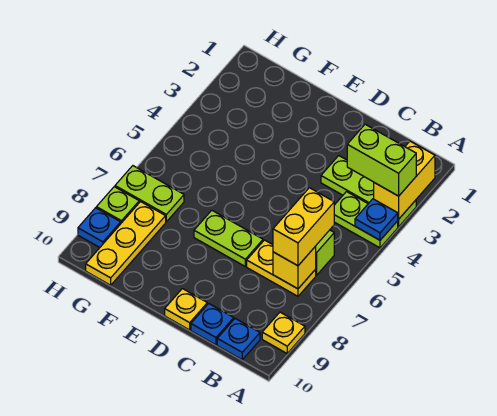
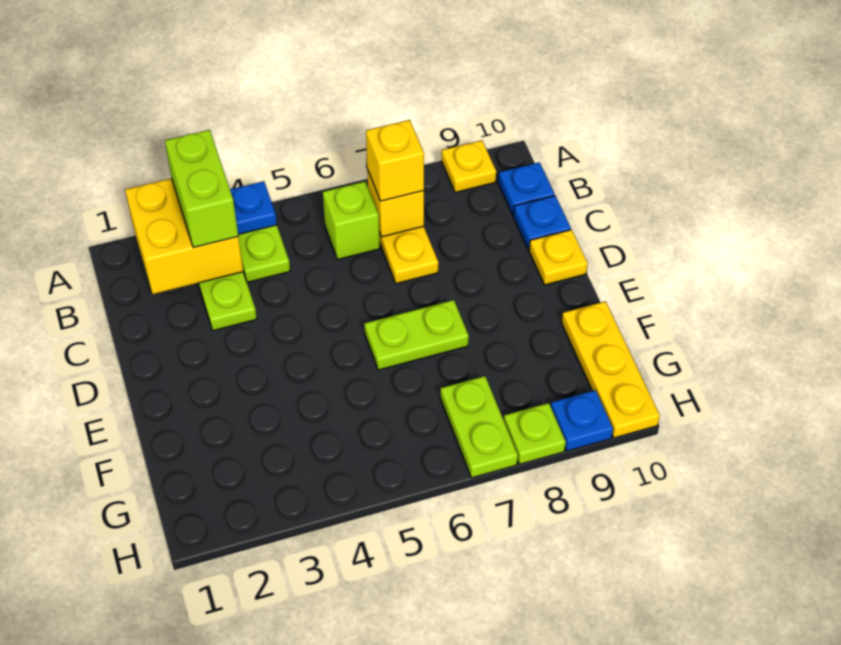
yellow 1x2 brick [374,141,435,219] -> yellow 2x2 brick [125,178,243,294]
yellow 1x2 brick [273,188,334,266] -> yellow 1x1 brick [366,120,424,201]
lime 1x2 plate [194,210,263,266] -> lime 1x2 plate turned to [364,300,469,370]
yellow 1x3 plate [86,202,166,285] -> yellow 1x3 plate turned to [562,301,660,438]

